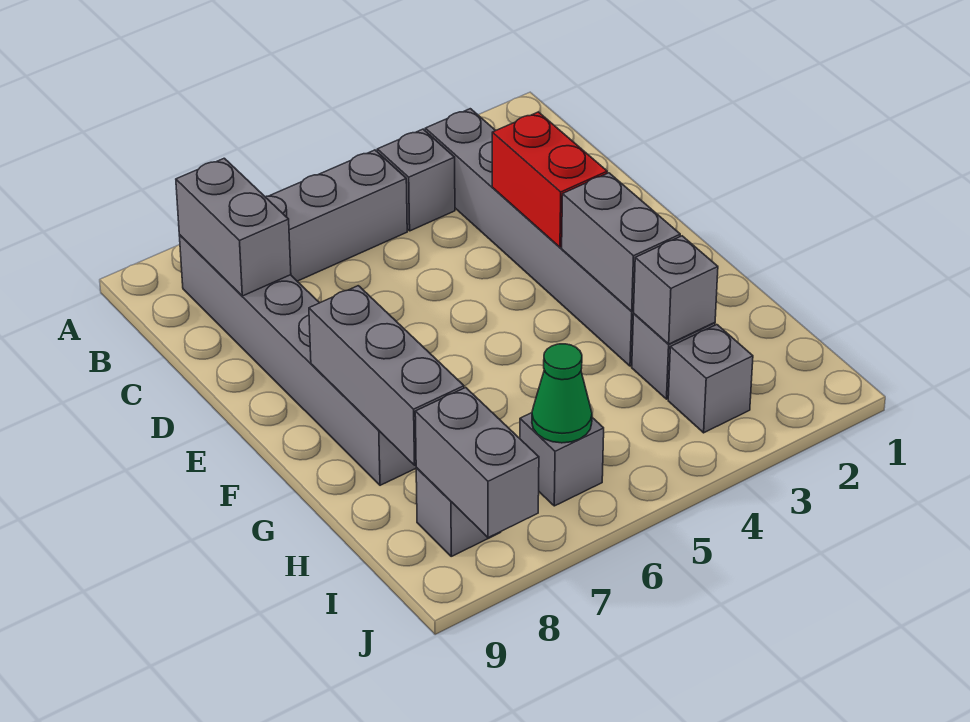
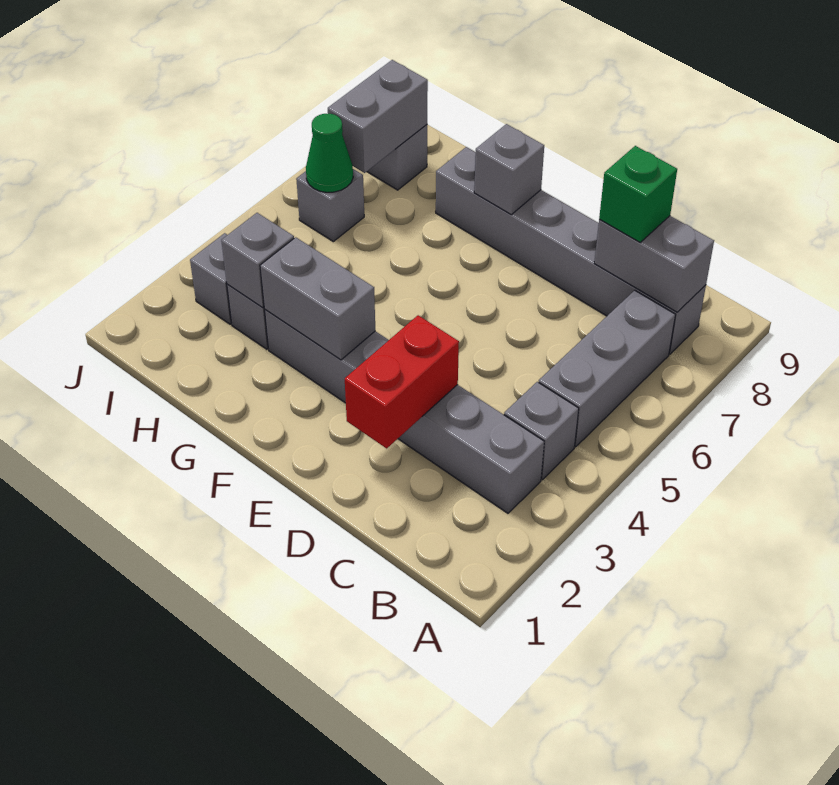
none -> green 1x1 brick [599,146,677,242]
red 1x2 brick [492,112,607,247] -> red 1x2 brick turned to [345,315,459,448]
grey 1x3 brick [309,286,464,465] -> grey 1x1 brick [474,124,544,215]
grey 1x2 brick [415,388,539,538] -> grey 1x2 brick turned to [328,60,428,173]

